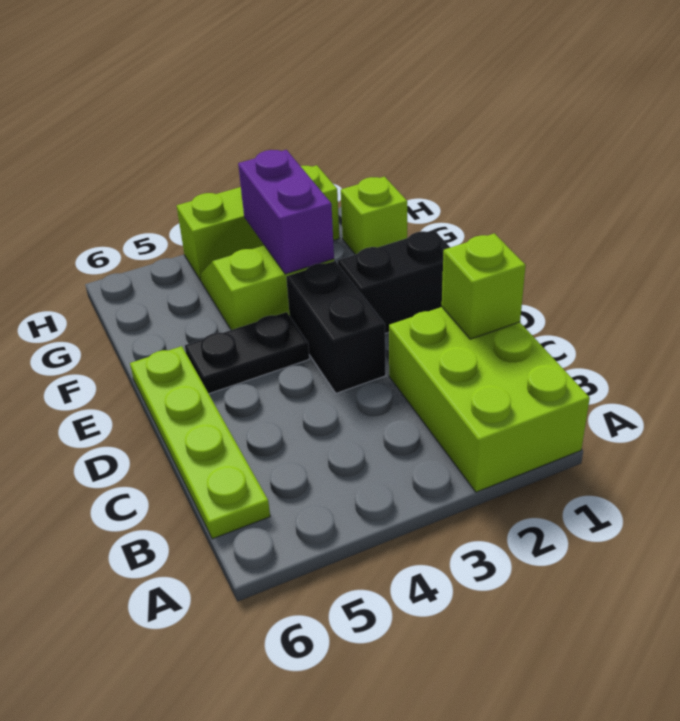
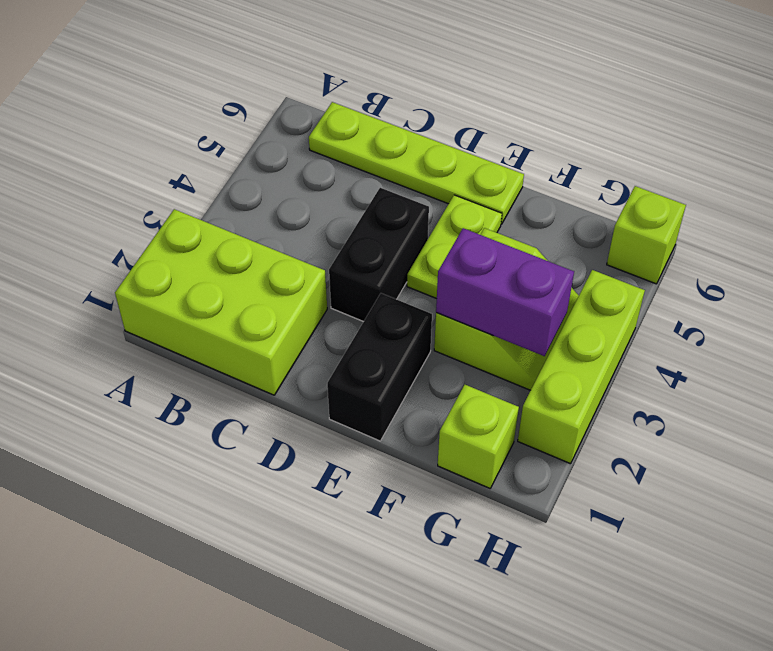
lime 1x1 brick [442,233,526,339] -> lime 1x1 brick moved to [607,186,686,284]
black 1x2 brick [286,261,386,393] -> black 1x2 brick turned to [329,188,429,322]
black 1x2 plate [185,312,309,394] -> lime 1x2 plate [407,195,502,299]

